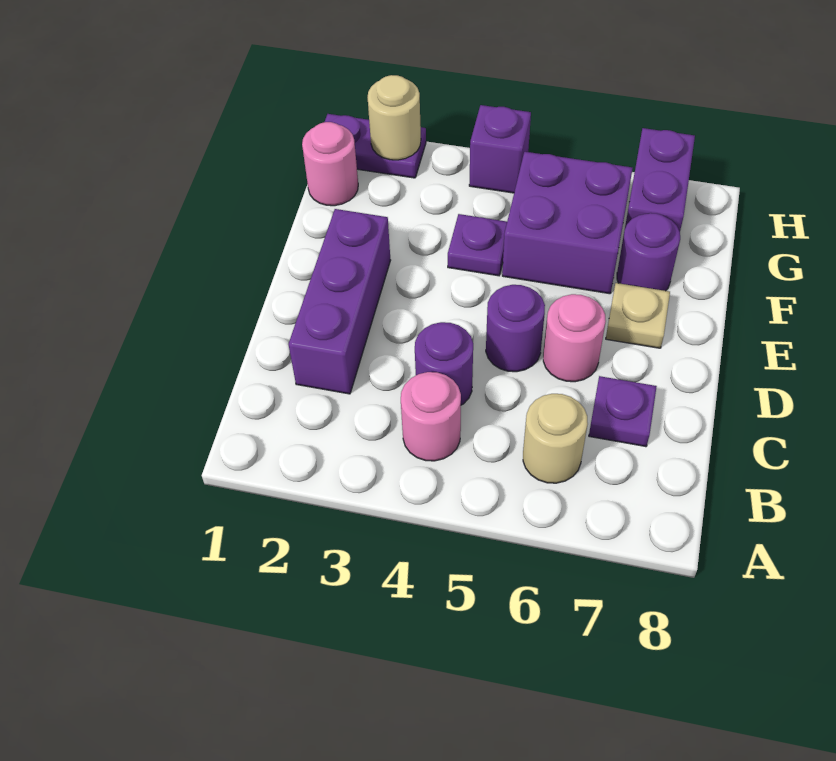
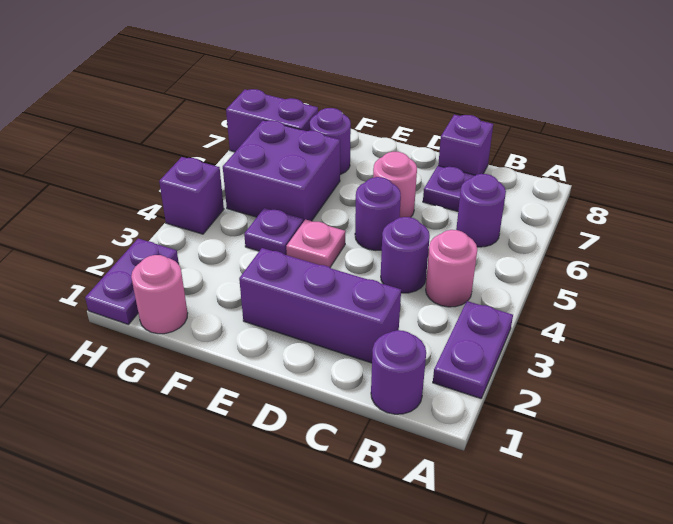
none -> purple 1x2 plate [433,301,513,398]
none -> purple 1x1 round brick [371,330,426,414]
tan 1x1 round brick [523,394,588,483] -> purple 1x1 round brick [456,174,506,247]
none -> purple 1x1 brick [438,115,493,175]
none -> pink 1x1 plate [286,219,346,267]
tan 1x1 plate [606,283,670,348] -> none
tan 1x1 round brick [368,75,421,160] -> none

